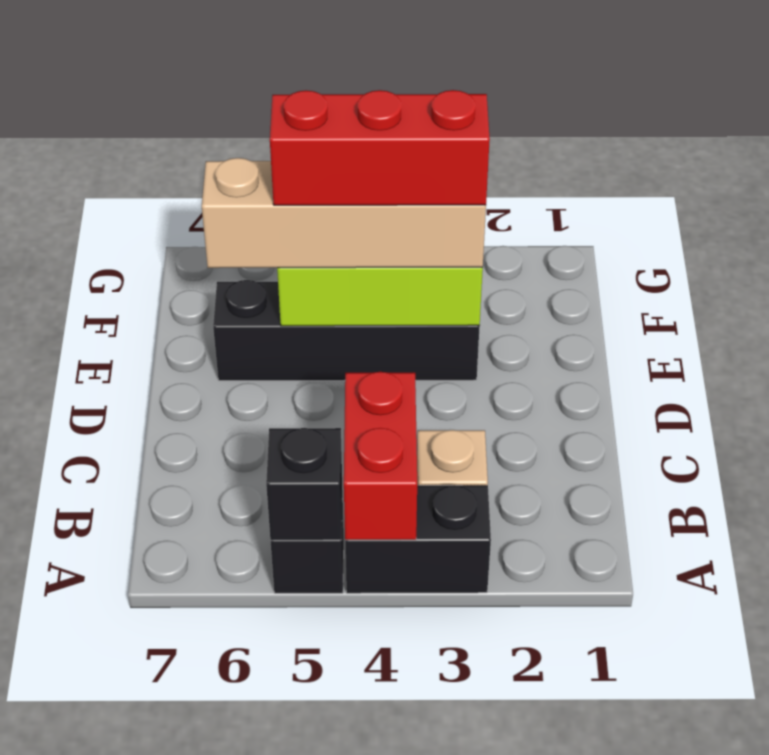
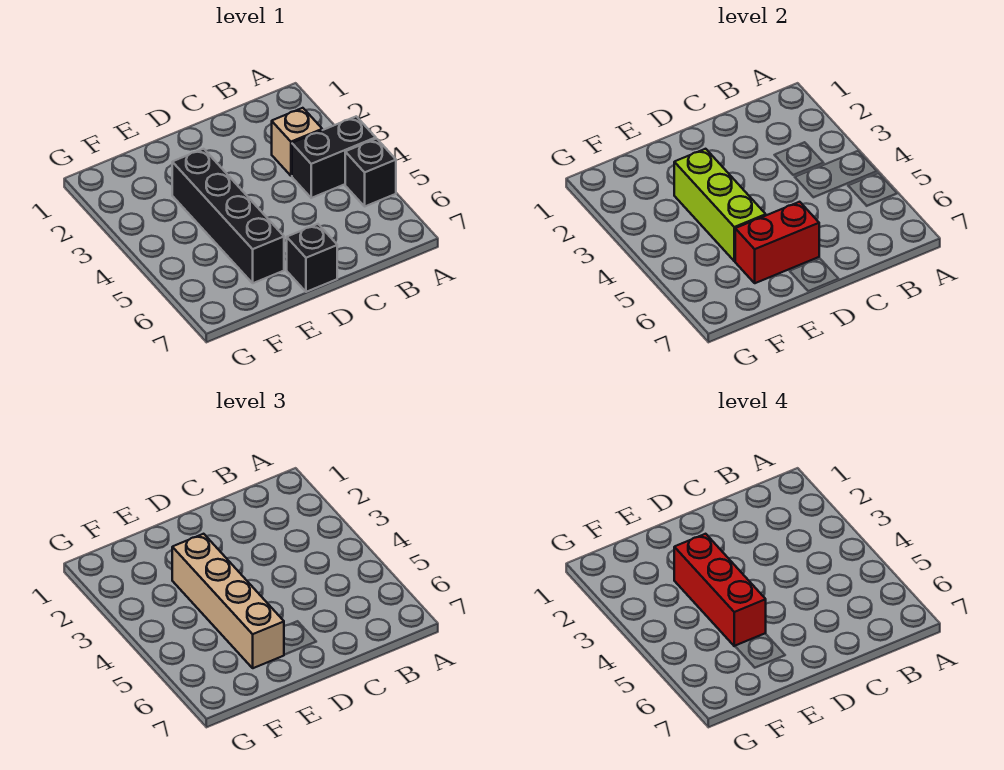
black 1x2 brick [345,485,491,593] -> black 1x2 brick turned to [292,116,376,198]
red 1x2 brick [344,372,417,540] -> red 1x2 brick moved to [735,202,819,283]
black 1x1 brick [266,428,342,540] -> black 1x1 brick moved to [287,224,337,292]

